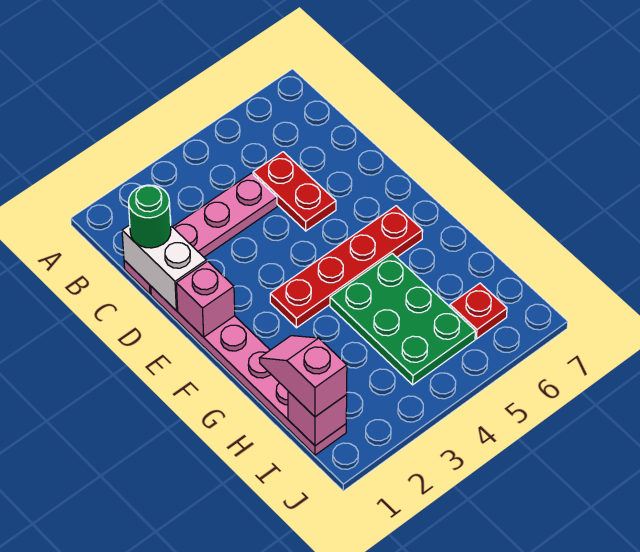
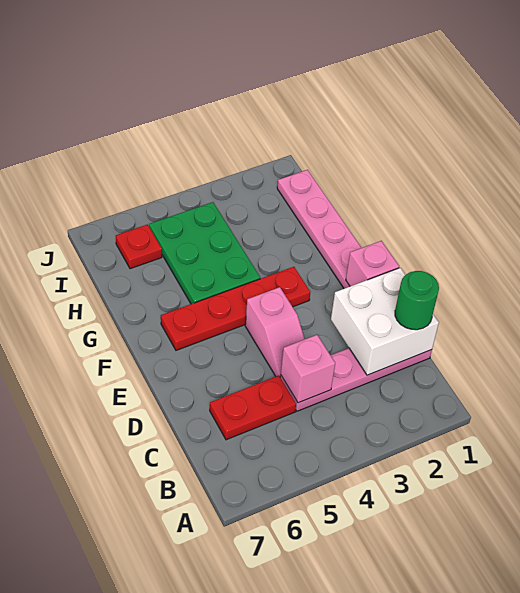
white 1x2 brick [122,225,207,311] -> white 2x2 brick [331,268,439,375]
red 1x2 plate [253,152,336,231] -> red 1x2 plate turned to [210,376,296,440]
pink 1x2 slope [259,336,347,417] -> pink 1x2 slope moved to [245,287,304,376]
pink 1x1 brick [288,391,347,446] -> pink 1x1 brick moved to [281,335,335,403]

